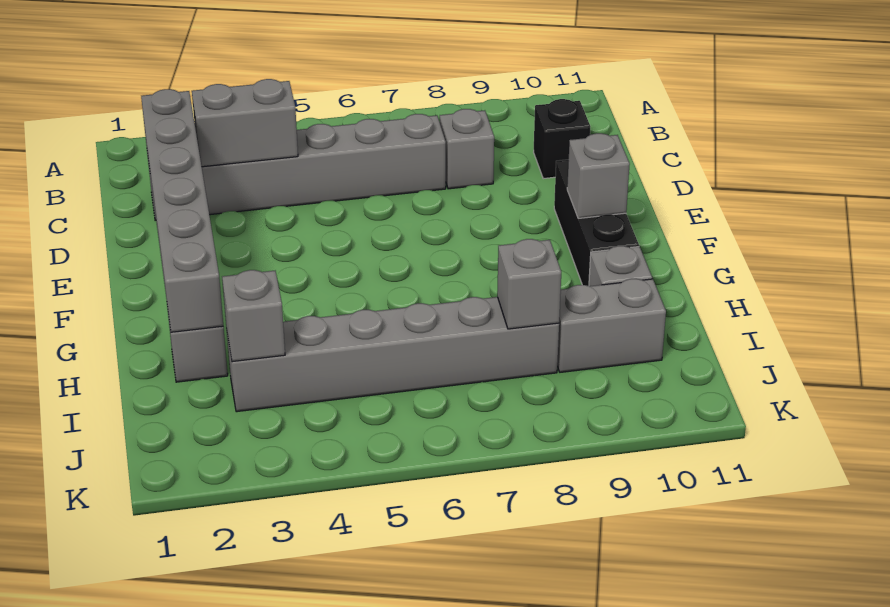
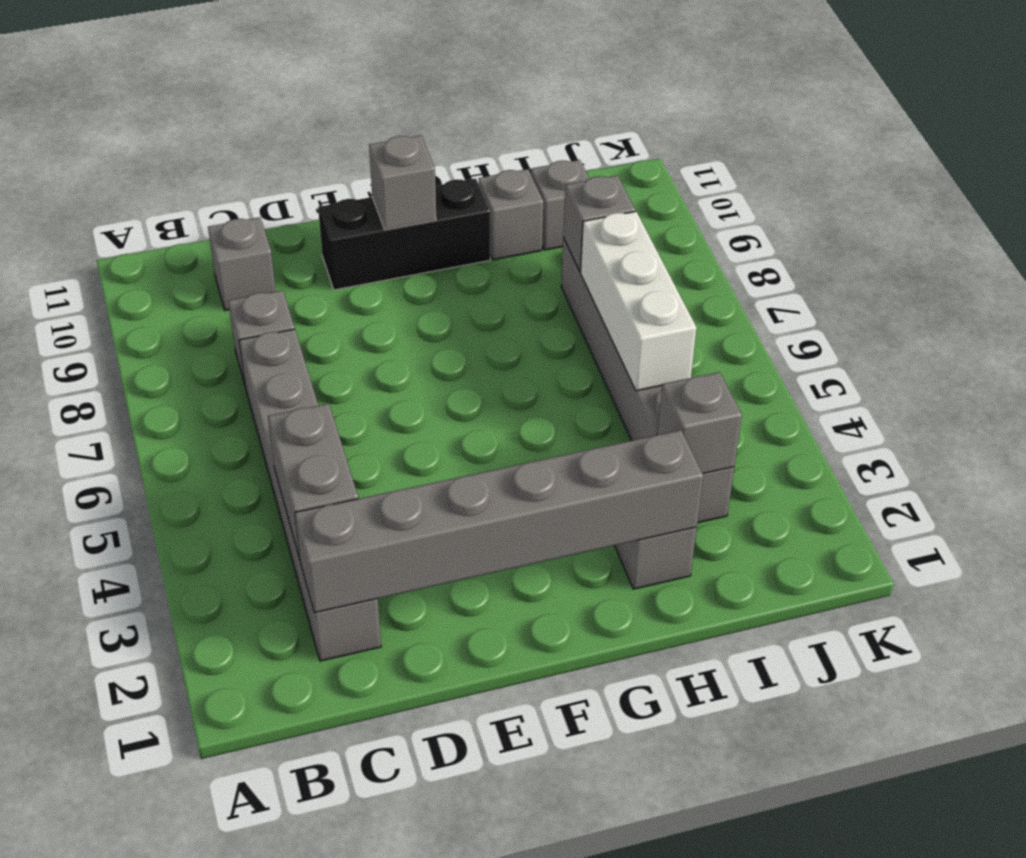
black 1x1 brick [534,99,590,179] -> grey 1x1 brick [208,217,276,310]
none -> white 1x3 brick [581,211,696,391]
grey 1x2 brick [557,279,666,372] -> grey 1x1 brick [531,160,589,250]

